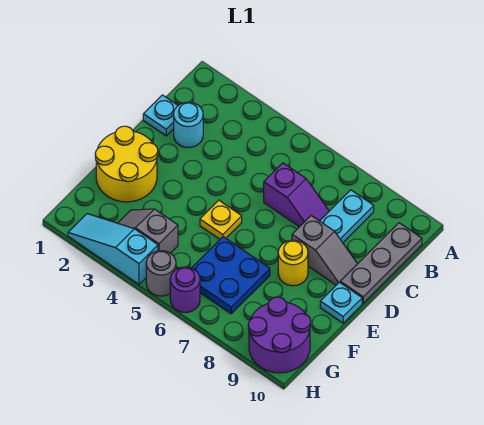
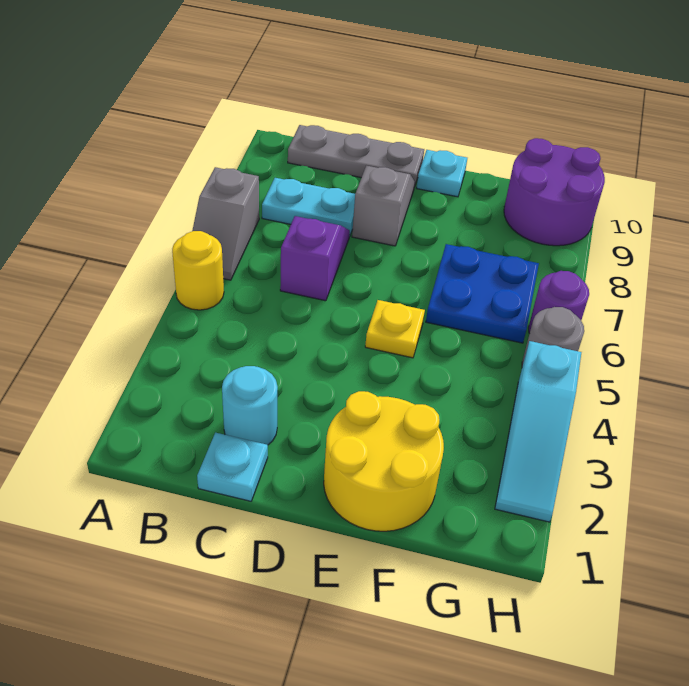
yellow 1x1 round brick [278,240,308,286] -> yellow 1x1 round brick moved to [172,231,224,310]
grey 1x2 slope [118,209,178,253] -> grey 1x2 slope moved to [192,167,259,280]

